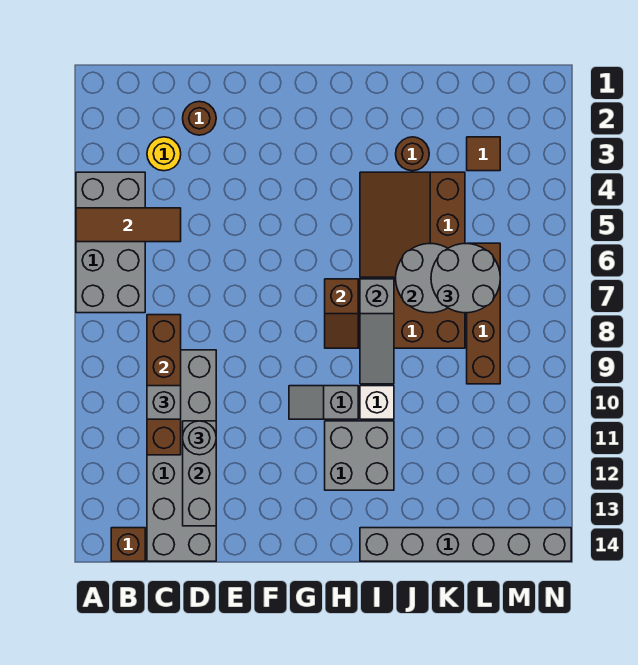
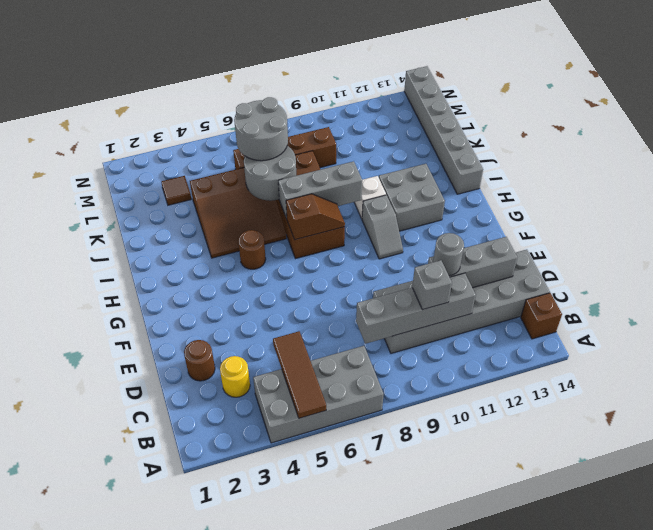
brown 1x4 brick [147,315,181,455] -> grey 1x4 brick [356,273,476,344]
grey 1x3 slope [360,279,394,384] -> grey 1x3 brick [278,161,362,219]
brown 1x1 round brick [396,137,429,171] -> brown 1x1 round brick moved to [238,230,266,269]

